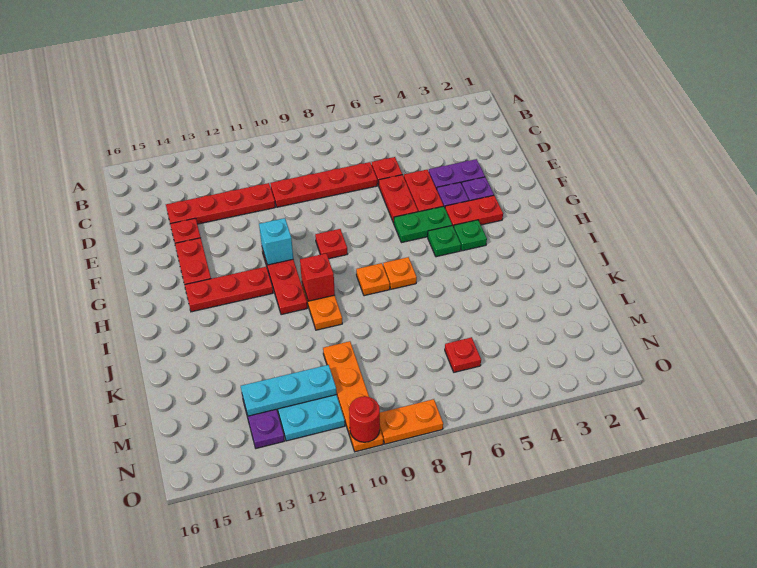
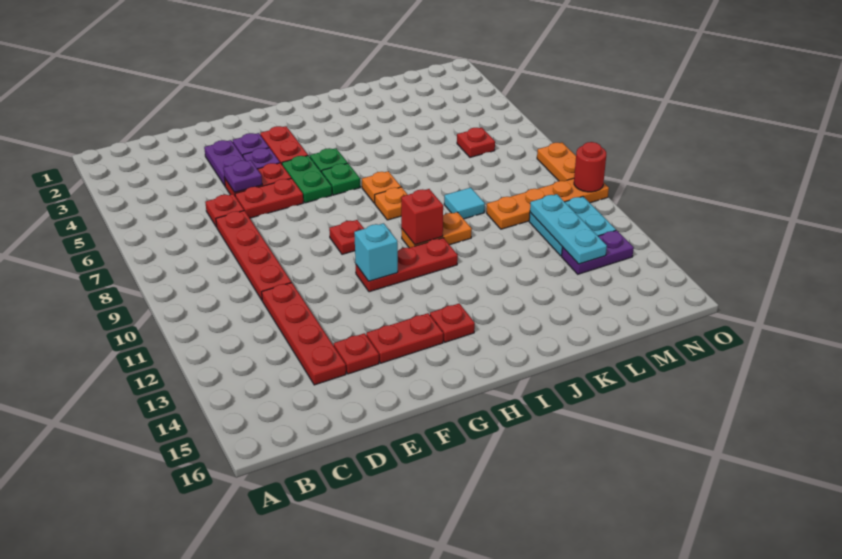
none -> purple 1x1 plate [223,160,262,192]
green 1x1 plate [454,220,487,251] -> green 1x1 plate moved to [322,163,360,195]
red 1x3 plate [185,267,273,312] -> red 1x1 plate [430,304,475,342]
none -> cyan 1x1 tile [444,188,485,219]

